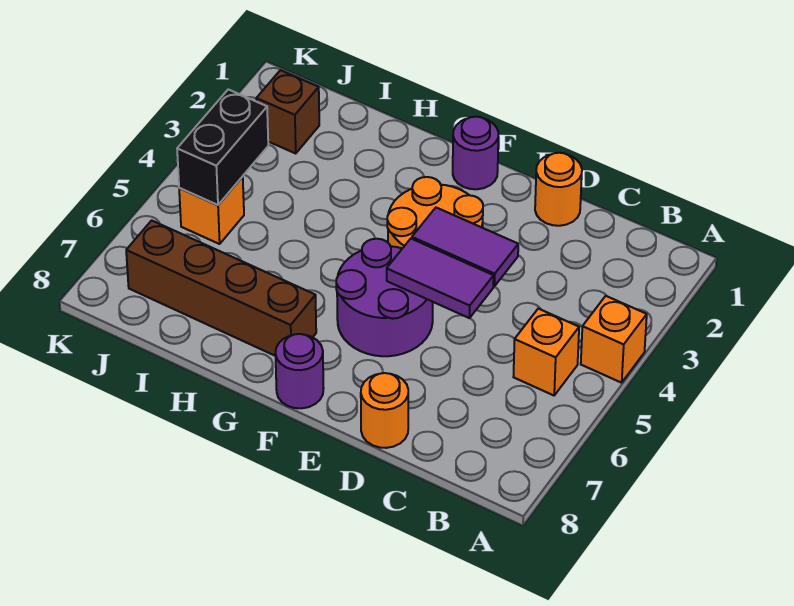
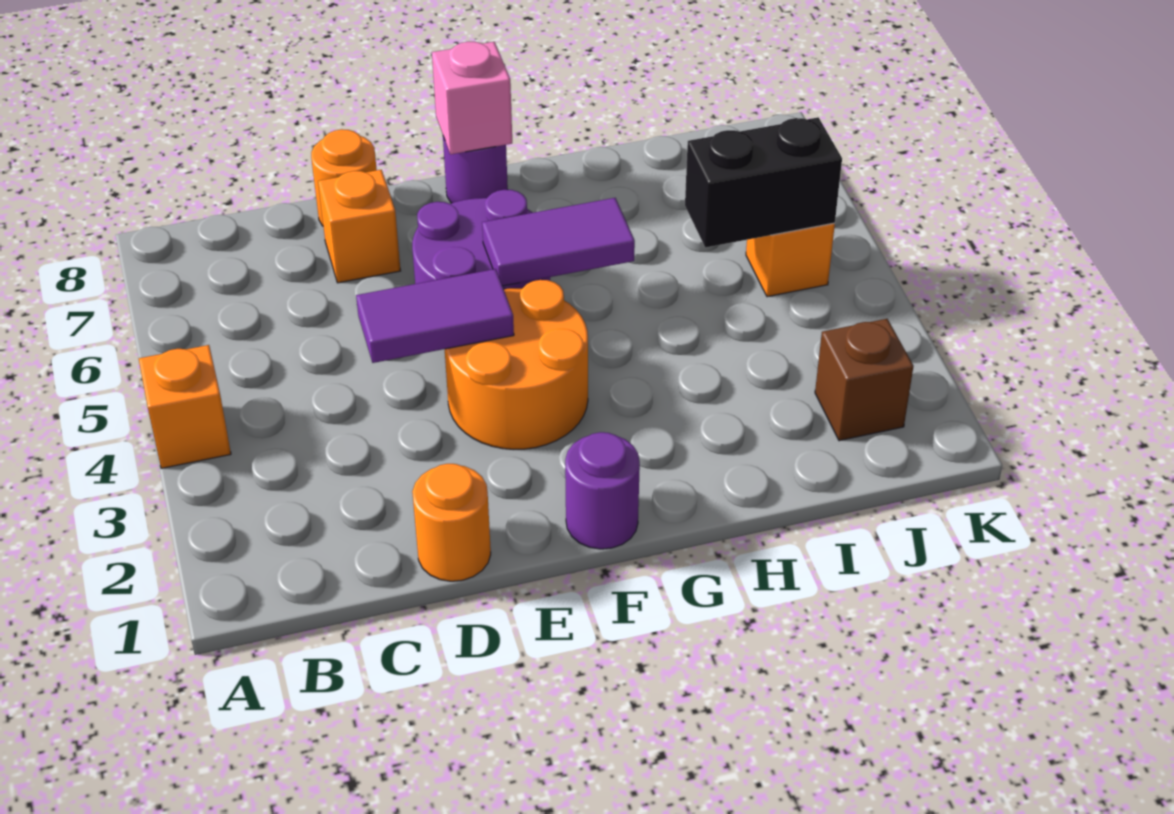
orange 1x1 brick [513,309,579,395] -> orange 1x1 brick moved to [318,170,401,283]
purple 1x2 tile [387,239,494,318] -> purple 1x2 tile moved to [482,198,635,286]
none -> pink 1x1 brick [432,42,512,154]
brown 1x4 brick [126,220,316,356] -> none
black 1x2 brick [177,89,268,205] -> black 1x2 brick turned to [685,117,842,248]

